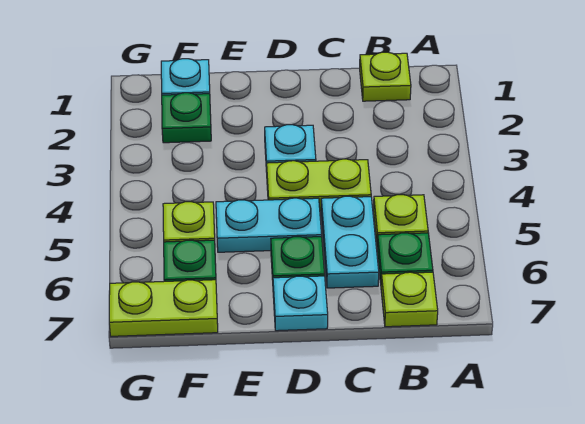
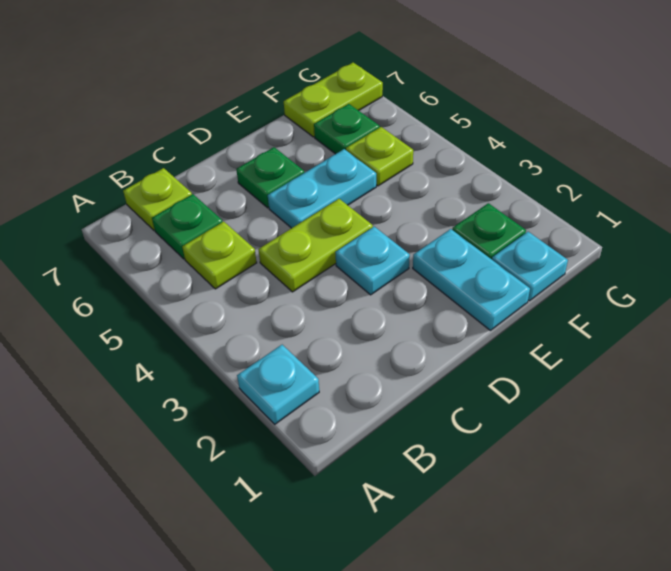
lime 1x1 plate [360,52,411,101] -> none
cyan 1x2 plate [321,196,379,288] -> cyan 1x2 plate moved to [413,229,530,330]
cyan 1x1 plate [273,276,328,331] -> cyan 1x1 plate moved to [237,345,319,424]

